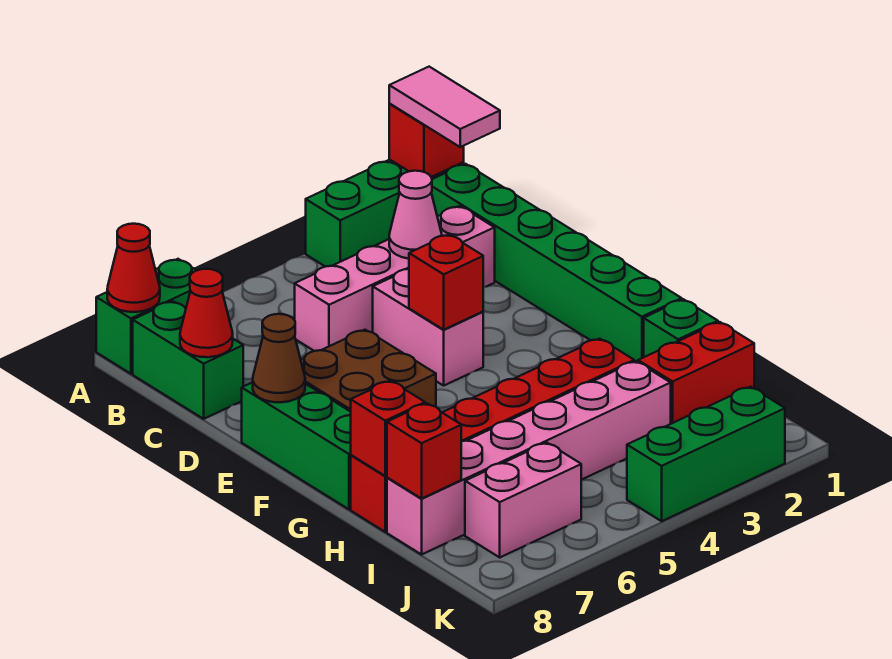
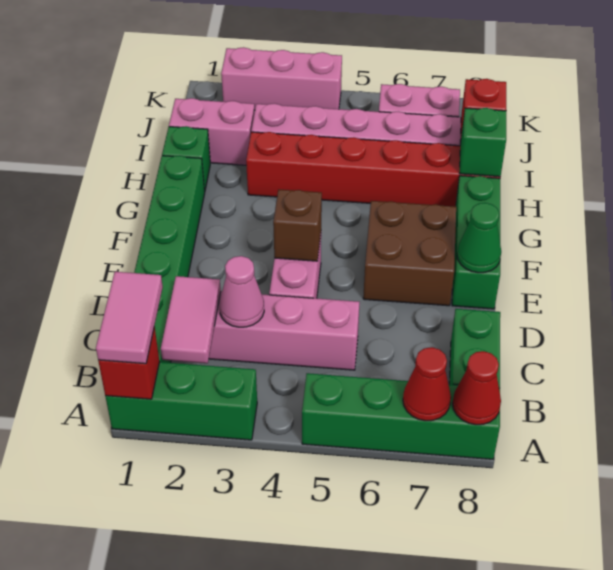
green 1x2 brick [96,259,197,374] -> green 1x4 brick [302,373,500,459]
none -> pink 1x2 tile [161,276,221,363]
red 1x1 cone [180,269,233,357] -> red 1x1 cone moved to [403,347,451,421]
red 1x1 brick [409,234,483,330] -> brown 1x1 brick [273,190,322,261]
brown 1x1 cone [253,314,305,402] -> green 1x1 cone [457,203,501,273]
red 1x1 brick [351,381,425,476] -> green 1x1 brick [459,108,506,177]
red 1x2 brick [638,322,754,424] -> pink 1x2 brick [169,98,254,165]
green 1x3 brick [627,387,785,521] -> pink 1x3 brick [221,47,342,110]

